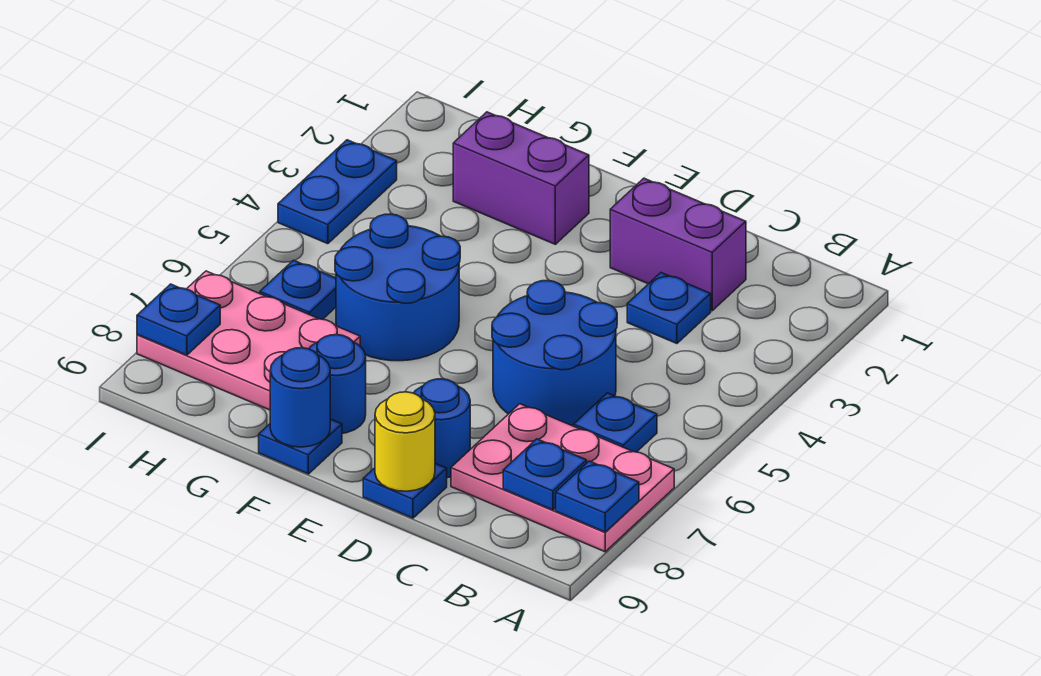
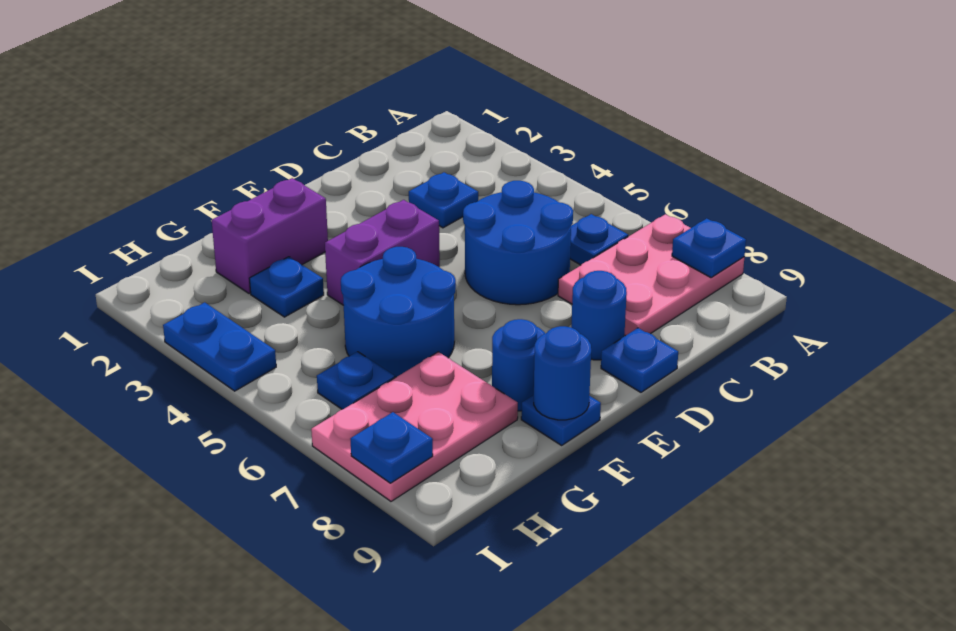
blue 1x1 plate [503,439,587,510] -> blue 1x1 plate moved to [249,257,324,317]
purple 1x2 brick [610,178,746,311] -> purple 1x2 brick moved to [325,200,440,305]
yellow 1x1 round brick [375,392,435,491] -> none

